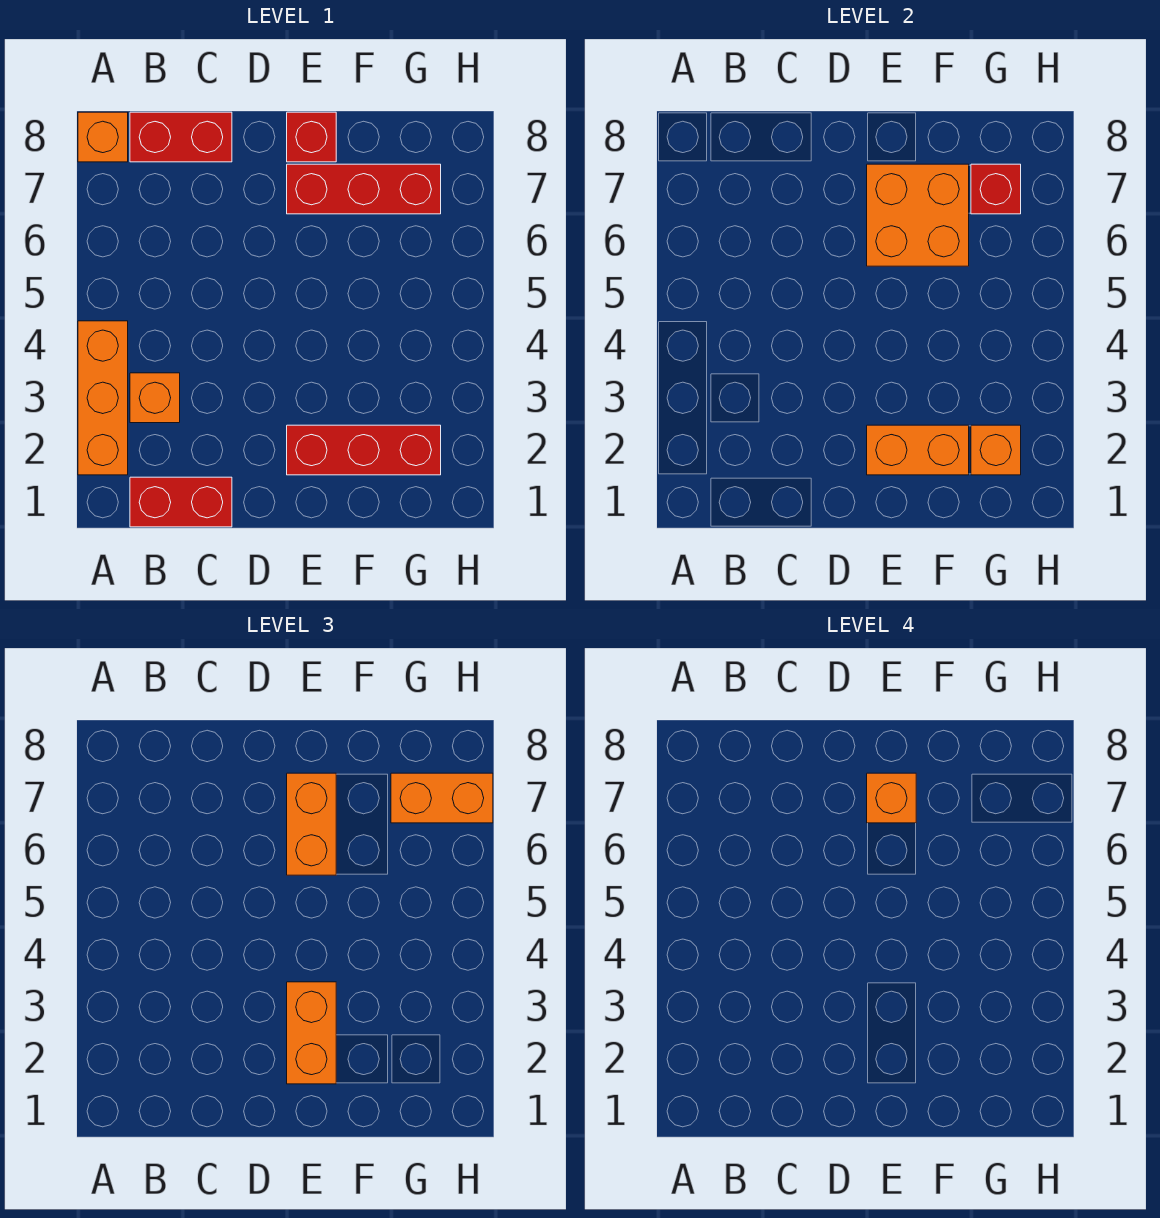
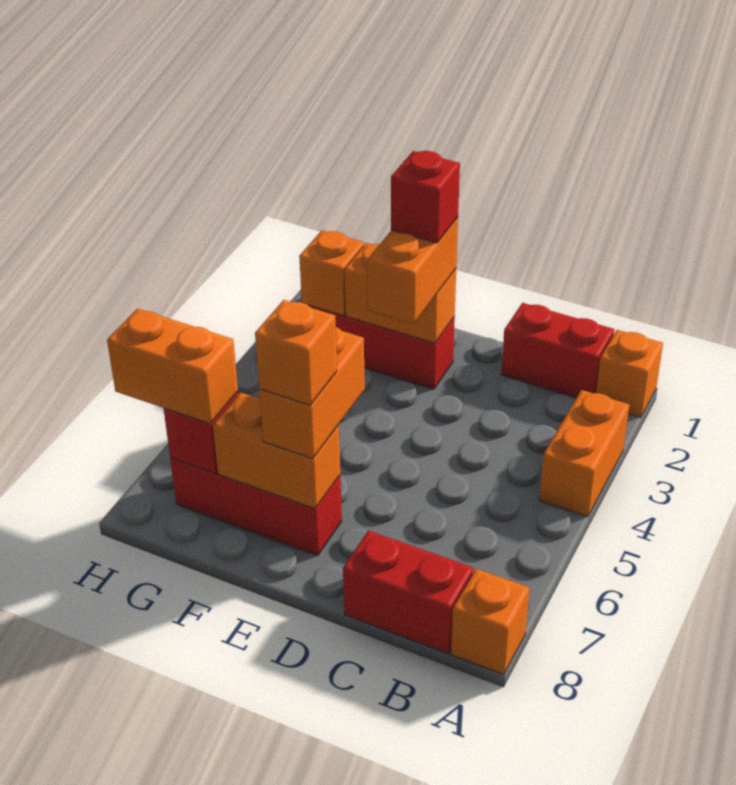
orange 1x3 brick [78,321,128,475] -> orange 1x2 brick [539,390,629,517]
orange 1x1 brick [130,373,180,423] -> orange 1x1 brick moved to [596,330,663,417]
orange 2x2 brick [867,164,969,266] -> orange 1x2 brick [213,392,340,509]
red 1x1 brick [287,112,336,162] -> red 1x1 brick moved to [391,151,460,243]

